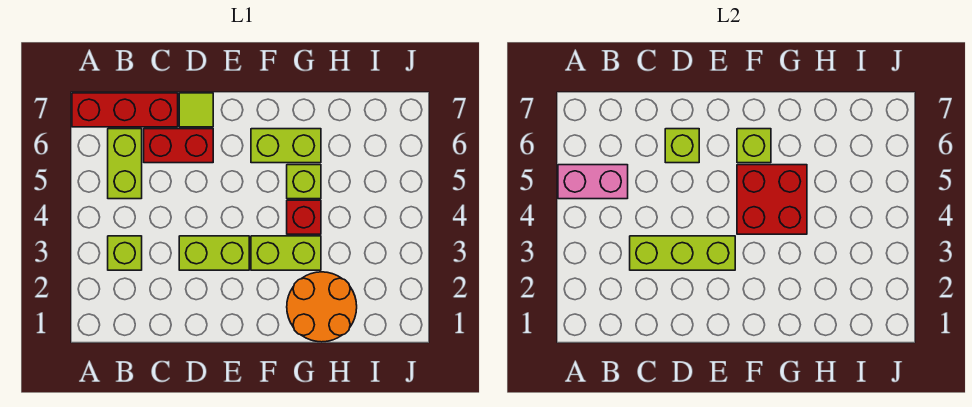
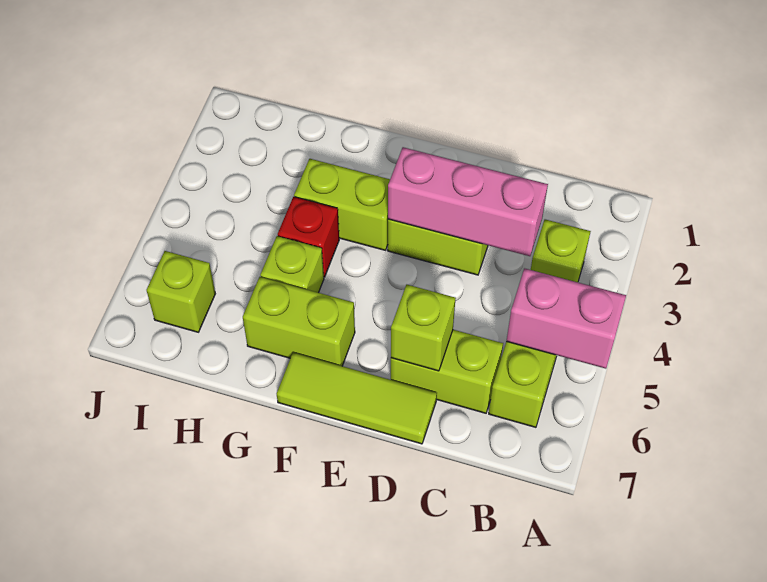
red 1x3 brick [72,93,178,127] -> none
lime 1x3 brick [630,236,735,270] -> pink 1x3 brick [388,147,548,256]
red 1x2 brick [144,129,213,163] -> lime 1x2 brick [391,330,503,413]
lime 1x1 tile [179,93,213,127] -> lime 1x3 tile [277,353,437,444]
red 2x2 brick [737,165,807,234] -> none
lime 1x1 brick [737,129,771,163] -> lime 1x1 brick moved to [147,251,215,332]
orange 2x2 round brick [287,272,357,342] -> none

